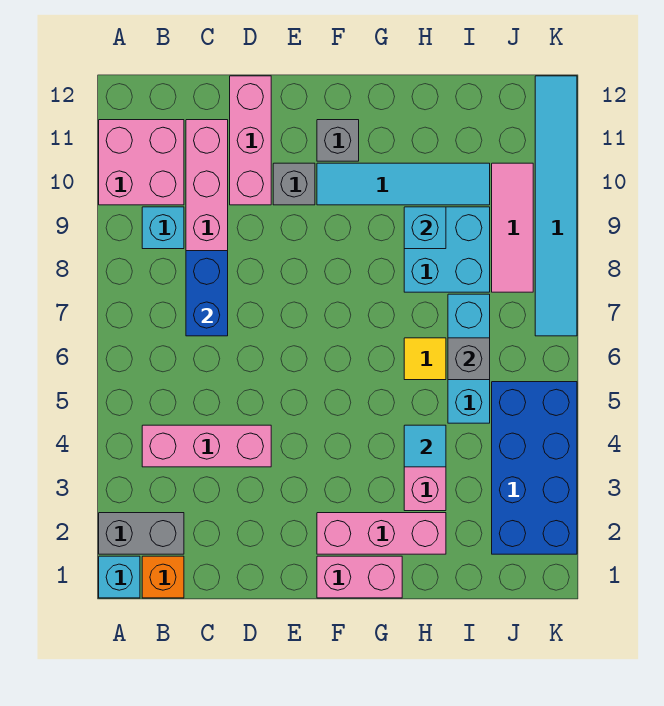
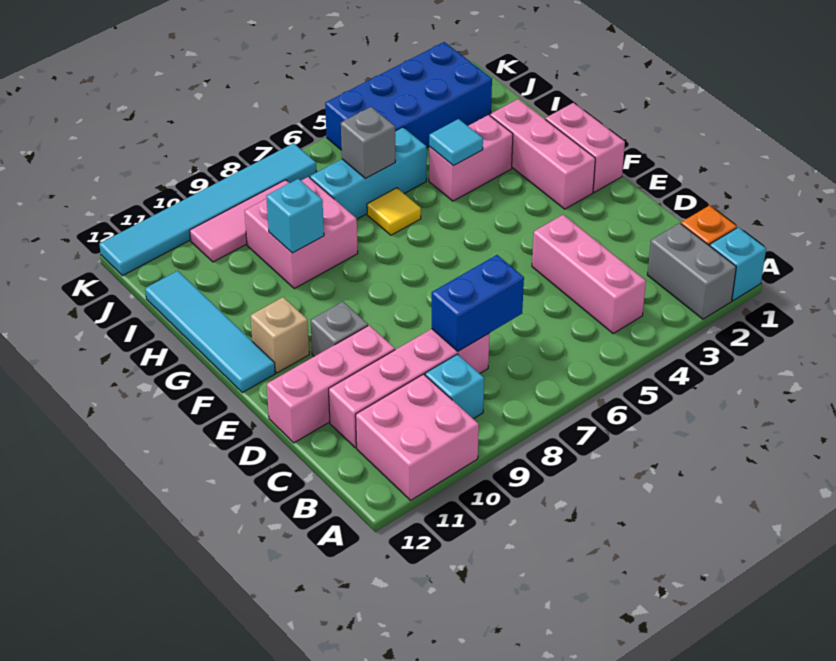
cyan 1x4 tile [317,163,490,205] -> cyan 1x4 tile moved to [145,271,275,393]
grey 1x1 brick [317,120,359,161] -> tan 1x1 brick [250,297,309,373]
cyan 2x2 brick [404,207,490,292] -> pink 2x2 brick [245,177,358,288]

